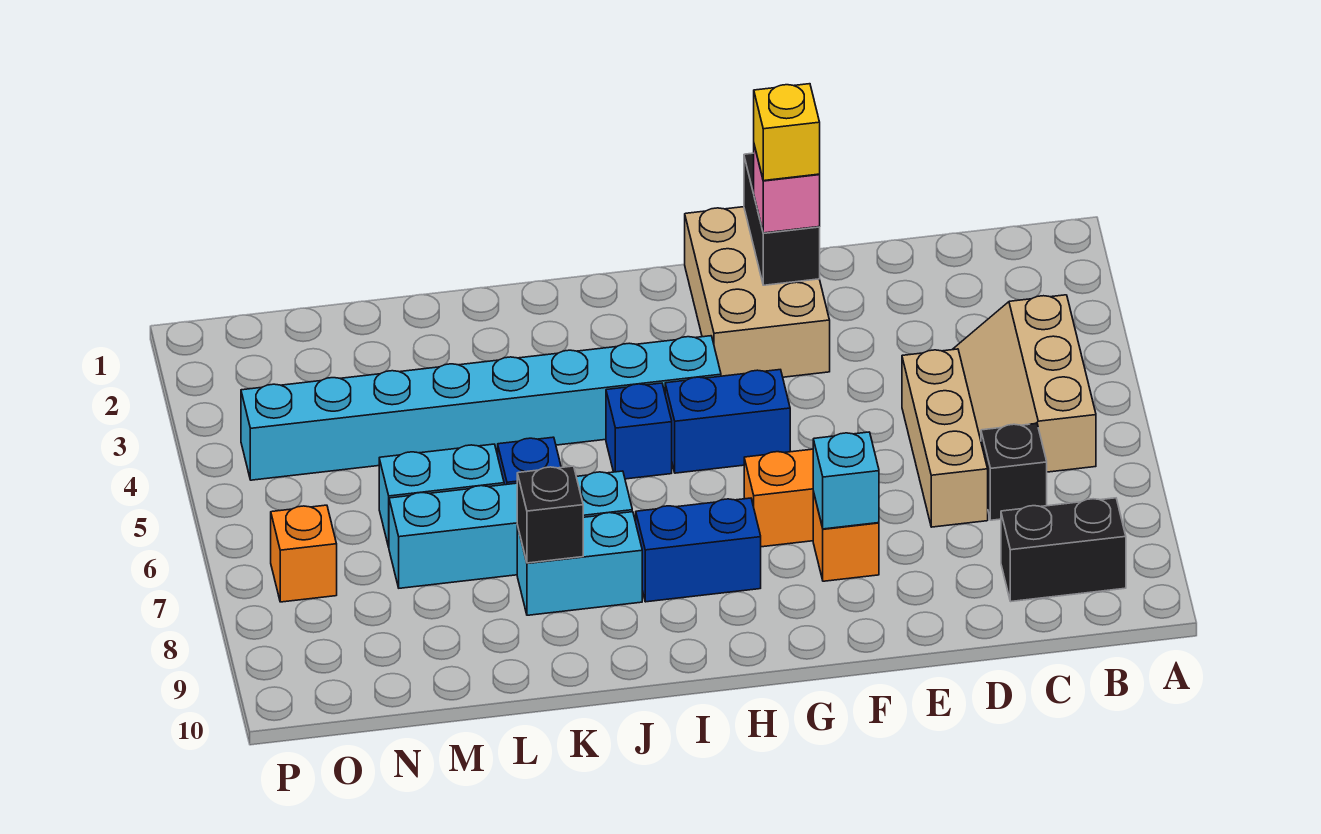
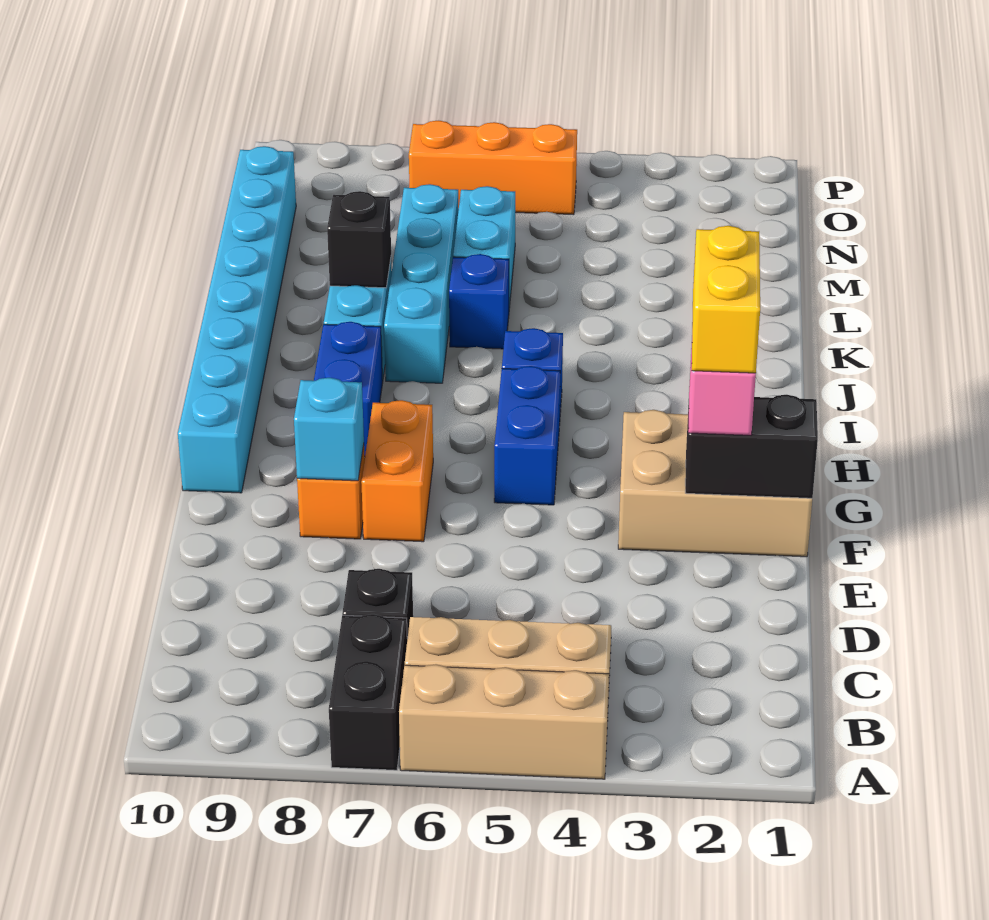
black 1x2 brick [1001,498,1126,601] -> black 1x2 brick moved to [329,614,407,770]
tan 1x3 brick [902,349,988,527] -> tan 1x3 brick moved to [399,664,609,779]
yellow 1x1 brick [754,84,820,181] -> yellow 1x2 brick [692,226,760,373]
cyan 1x8 brick [241,336,721,480] -> cyan 1x8 brick moved to [178,146,296,493]
orange 1x1 brick [271,505,337,602] -> orange 1x3 brick [409,121,577,215]

